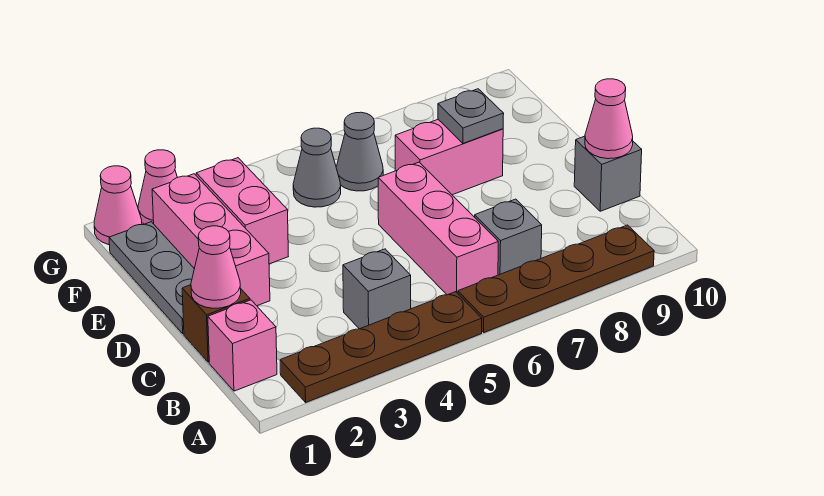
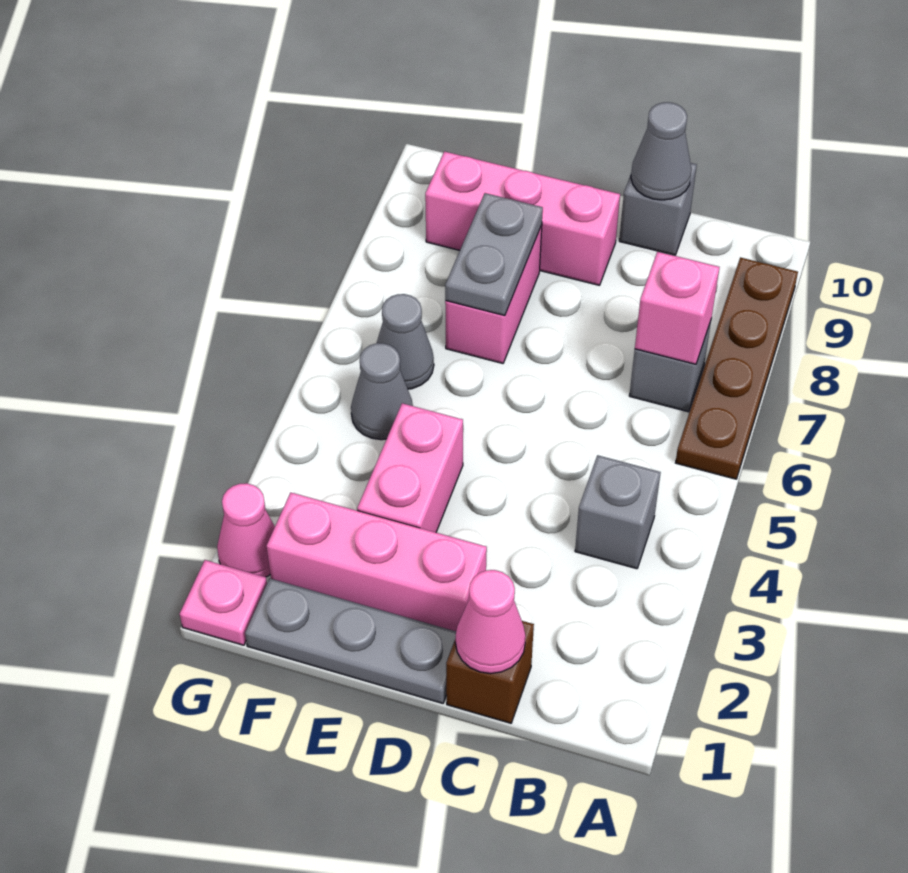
brown 1x4 plate [280,292,482,402] -> none
pink 1x1 brick [208,300,277,391] -> pink 1x1 brick moved to [635,252,720,364]
pink 1x3 brick [378,162,498,295] -> pink 1x3 brick moved to [425,151,620,285]
pink 1x1 cone [585,79,633,159] -> grey 1x1 cone [631,102,692,200]
pink 1x2 brick [196,158,288,264] -> pink 1x2 brick turned to [357,403,463,532]
grey 1x1 plate [438,89,504,143] -> grey 1x2 plate [445,193,543,316]
pink 1x1 cone [94,166,142,245] -> pink 1x1 plate [180,560,267,645]

